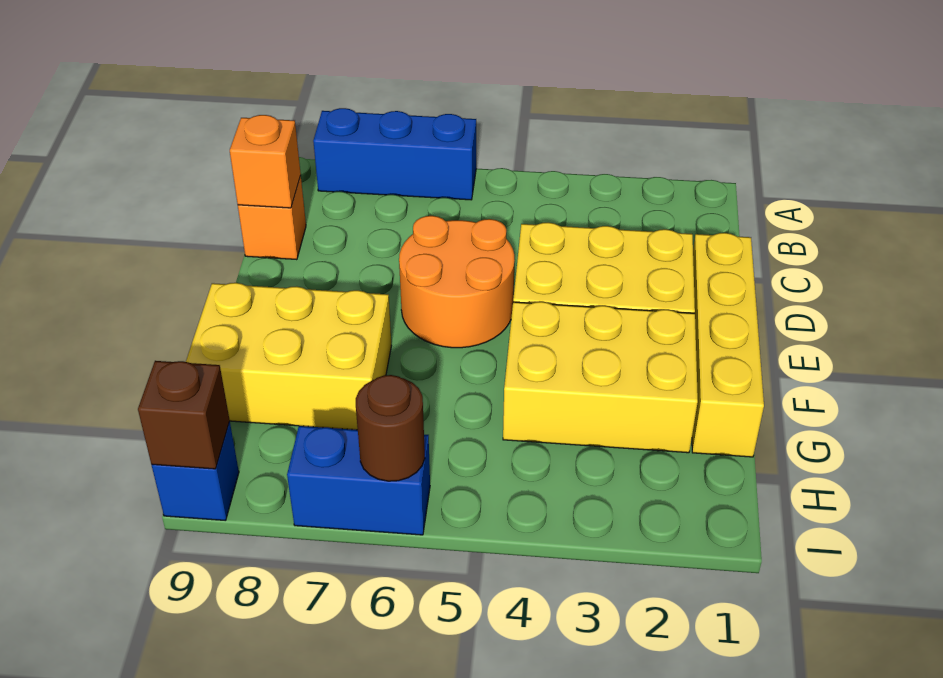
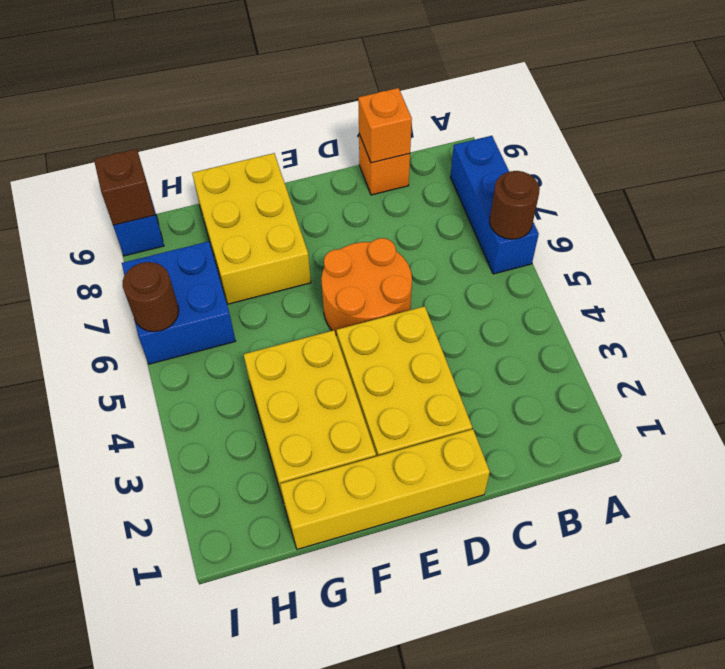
none -> brown 1x1 round brick [490,171,540,239]
blue 1x2 brick [287,426,430,535] -> blue 2x2 brick [122,241,236,364]

